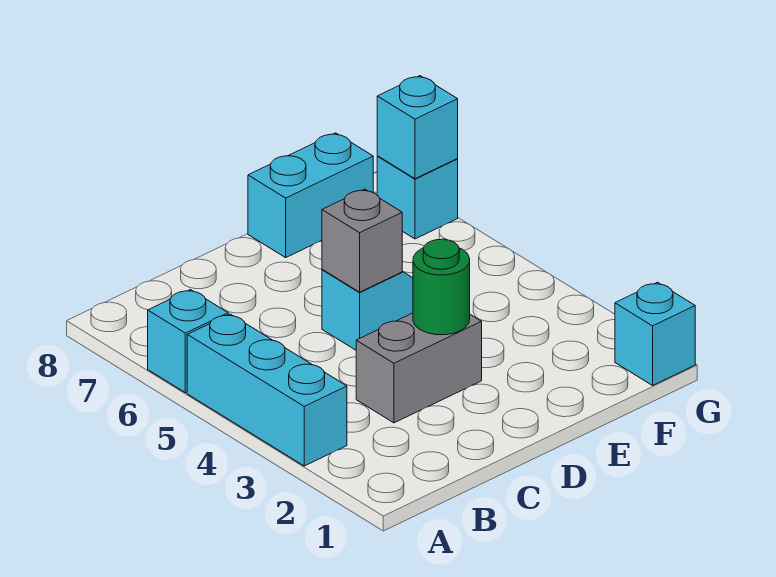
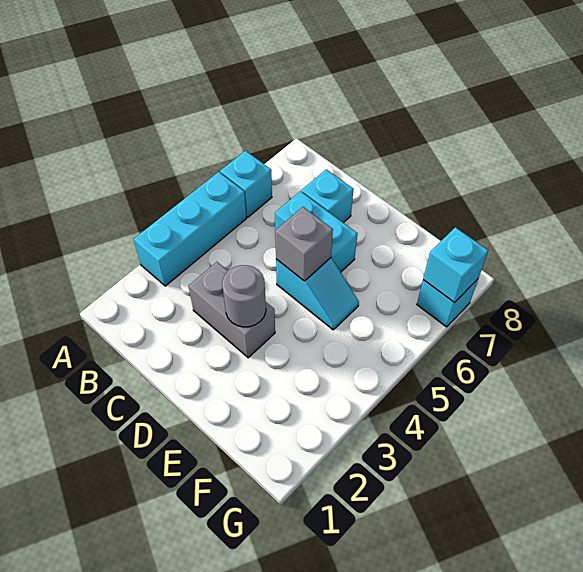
green 1x1 round brick [413,239,470,335] -> grey 1x1 round brick [222,265,266,327]
cyan 1x2 brick [248,133,373,257] -> cyan 1x2 brick moved to [275,191,357,272]
cyan 1x1 brick [615,282,695,385] -> cyan 1x1 brick moved to [302,169,354,223]

